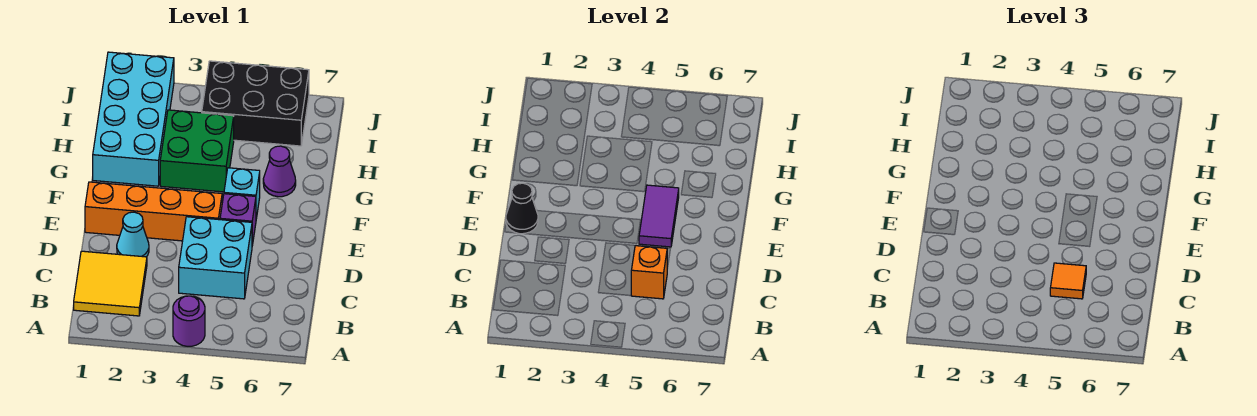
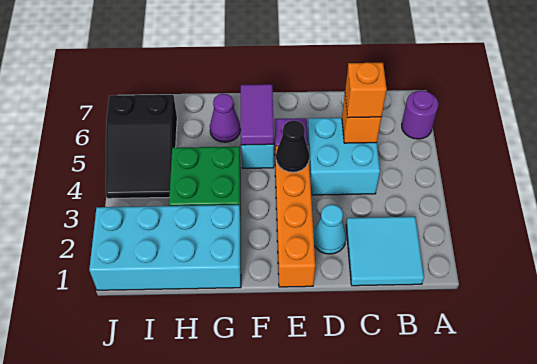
purple 1x1 round brick [173,296,205,346] -> purple 1x1 round brick moved to [402,91,438,139]
yellow 2x2 tile [74,251,147,316] -> cyan 2x2 tile [346,217,424,286]
orange 1x1 tile [1050,263,1086,299] -> orange 1x1 brick [345,62,387,118]
black 1x1 cone [506,183,538,234] -> black 1x1 cone moved to [276,120,309,172]
purple 1x2 tile [639,185,679,247] -> purple 1x2 tile turned to [241,84,274,145]
black 2x3 brick [202,61,309,146] -> black 2x3 slope [106,95,177,199]

